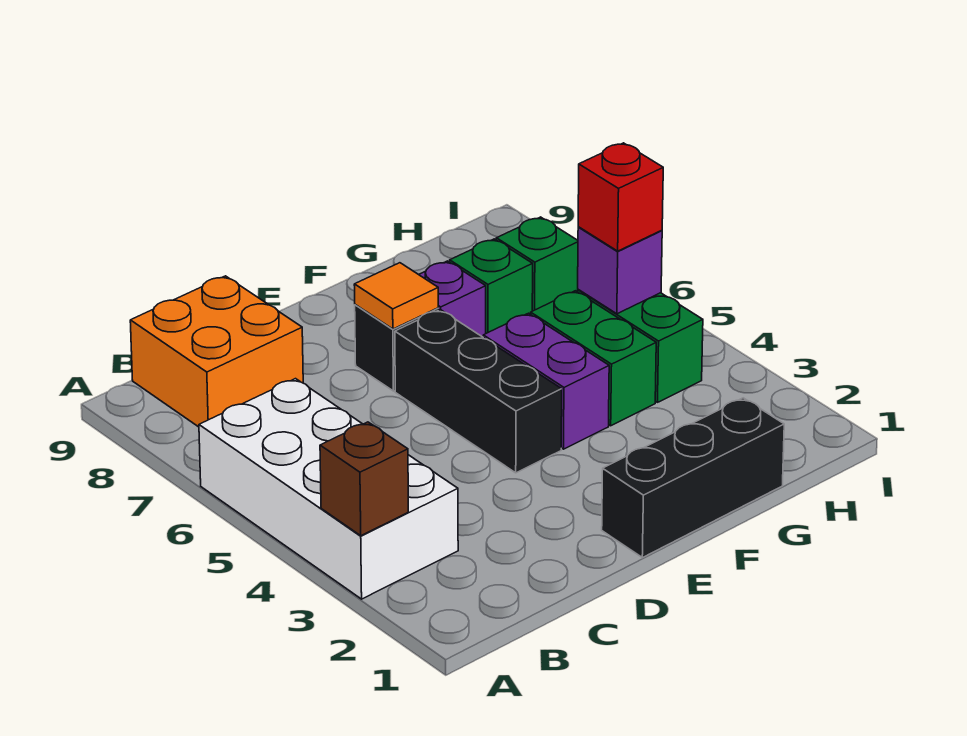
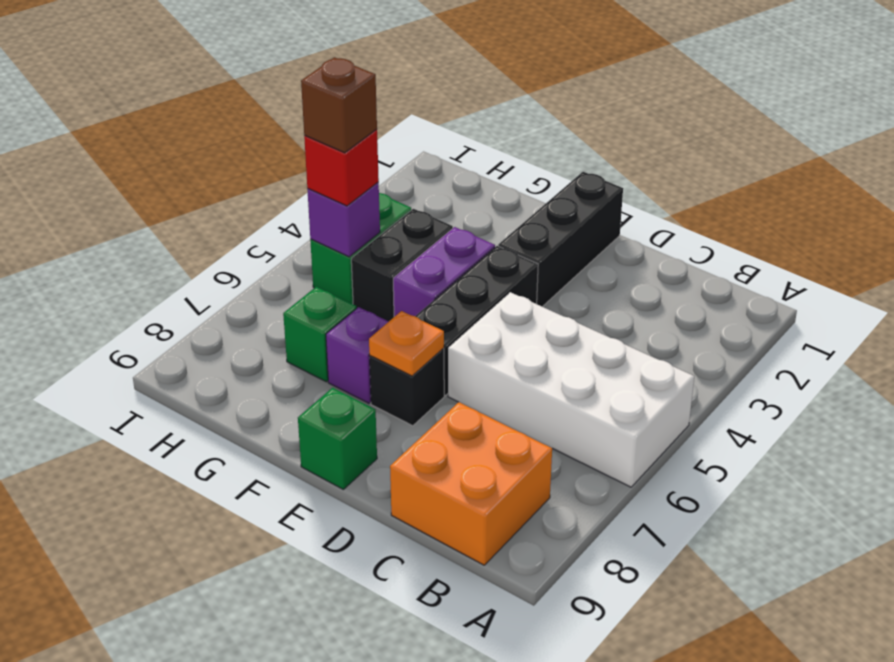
white 2x4 brick [199,379,458,599] -> white 2x4 brick turned to [448,292,694,487]
brown 1x1 brick [320,422,408,536] -> brown 1x1 brick moved to [301,58,377,153]
black 1x3 brick [602,398,784,558] -> black 1x3 brick turned to [498,172,623,307]
orange 1x1 tile [354,263,438,329] -> orange 1x1 plate [369,311,444,376]
green 1x2 brick [531,291,656,426] -> black 1x2 brick [351,209,453,321]
green 1x1 brick [496,217,578,311] -> green 1x1 brick moved to [298,388,377,490]

